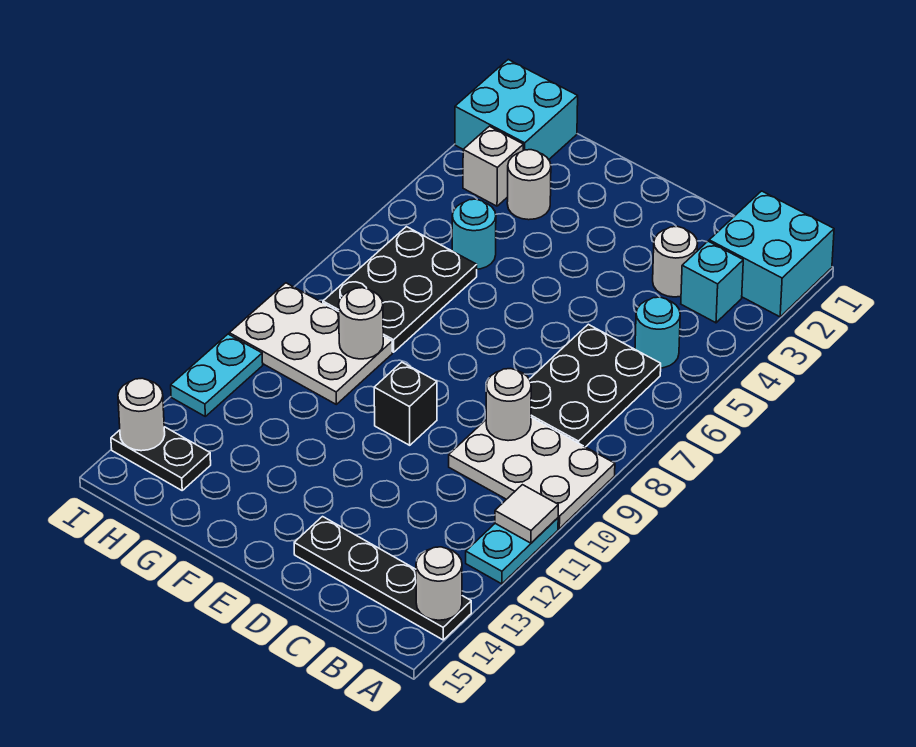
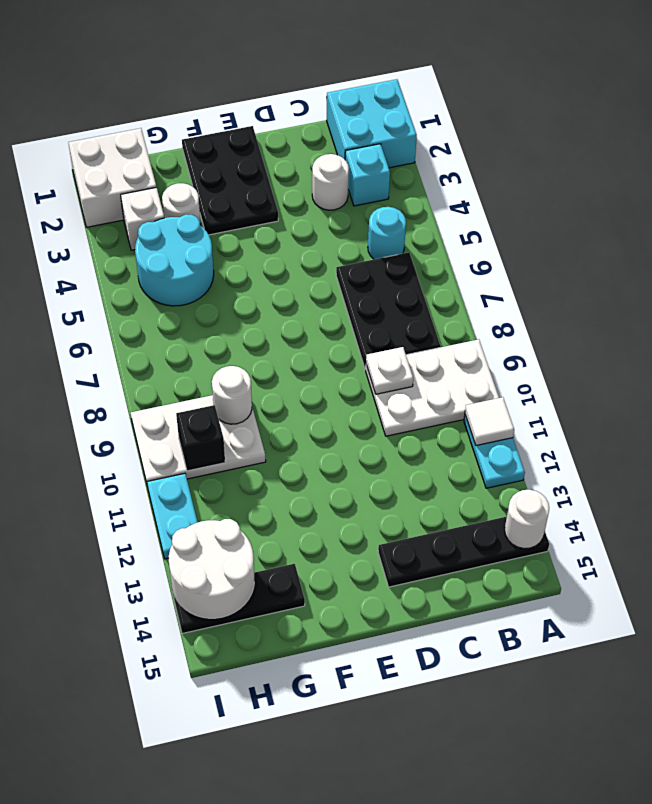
white 1x1 round brick [486,369,531,441] -> white 1x1 plate [366,347,413,394]
black 1x1 brick [374,362,437,445] -> black 1x1 brick moved to [176,405,225,471]
cyan 1x1 round brick [452,199,496,269] -> cyan 2x2 round brick [135,214,214,306]
black 2x3 plate [323,227,477,352] -> black 2x3 plate moved to [182,126,278,235]
cyan 2x2 brick [455,60,578,160] -> white 2x2 brick [68,128,156,227]
black 1x2 plate [111,427,211,490] -> black 1x3 plate [173,564,305,633]
white 1x1 round brick [118,378,165,451] -> white 2x2 round brick [169,519,254,618]

